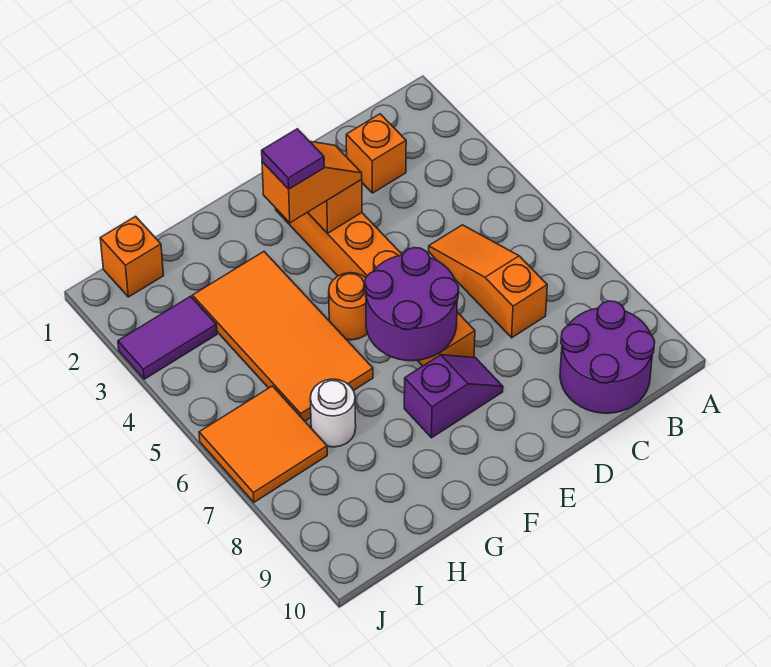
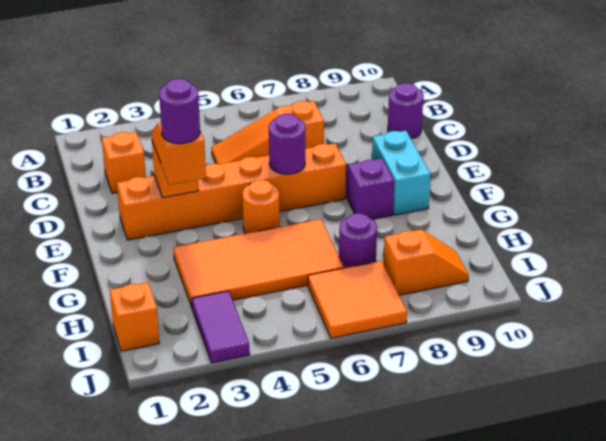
purple 2x2 round brick [560,301,655,413] -> purple 1x1 round brick [388,83,423,139]
purple 2x2 round brick [365,248,459,361] -> purple 1x1 round brick [269,114,305,174]
none -> cyan 1x2 brick [372,131,431,215]
purple 1x1 tile [262,129,324,189] -> purple 1x1 round brick [159,79,200,144]
white 1x1 round brick [310,379,356,447] -> purple 1x1 round brick [339,213,377,268]
none -> orange 1x2 slope [384,229,469,295]

